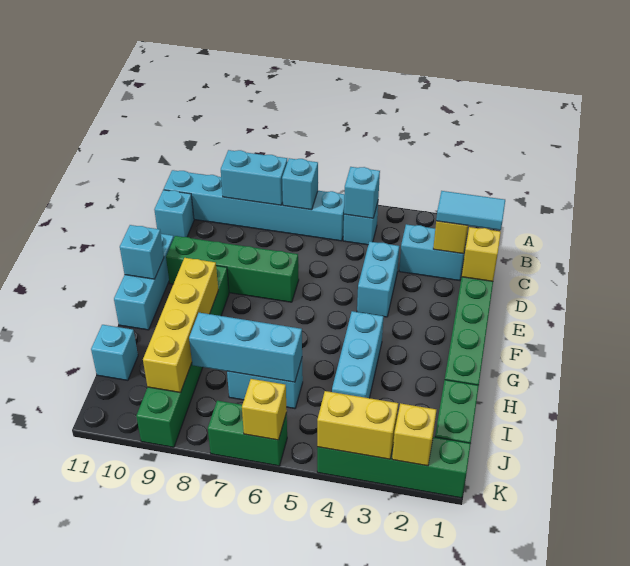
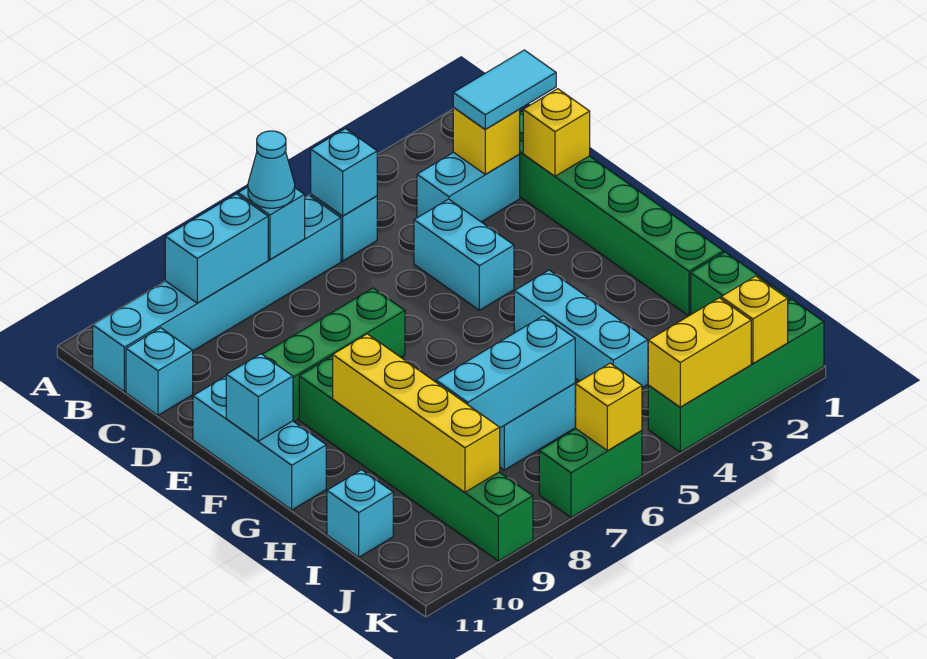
none -> cyan 1x1 cone [248,131,295,208]

